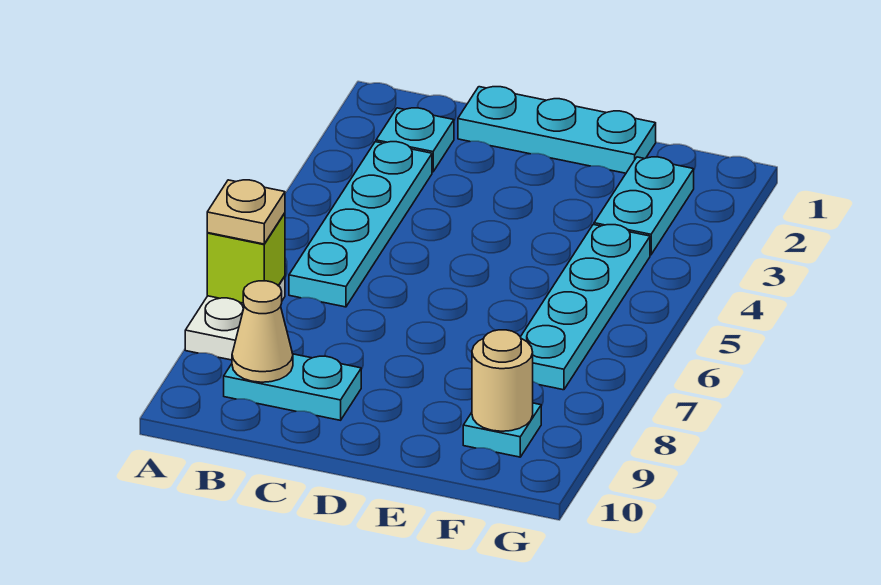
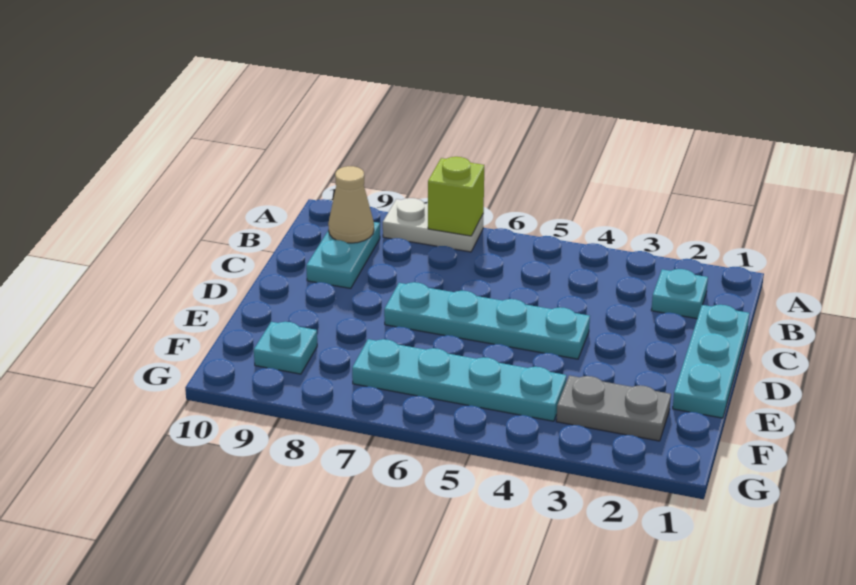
tan 1x1 plate [207,180,285,244] -> none
cyan 1x4 plate [289,142,432,307] -> cyan 1x4 plate moved to [384,282,590,359]
cyan 1x2 plate [594,157,694,255] -> grey 1x2 plate [556,375,671,441]
tan 1x1 round brick [472,330,533,431] -> none

